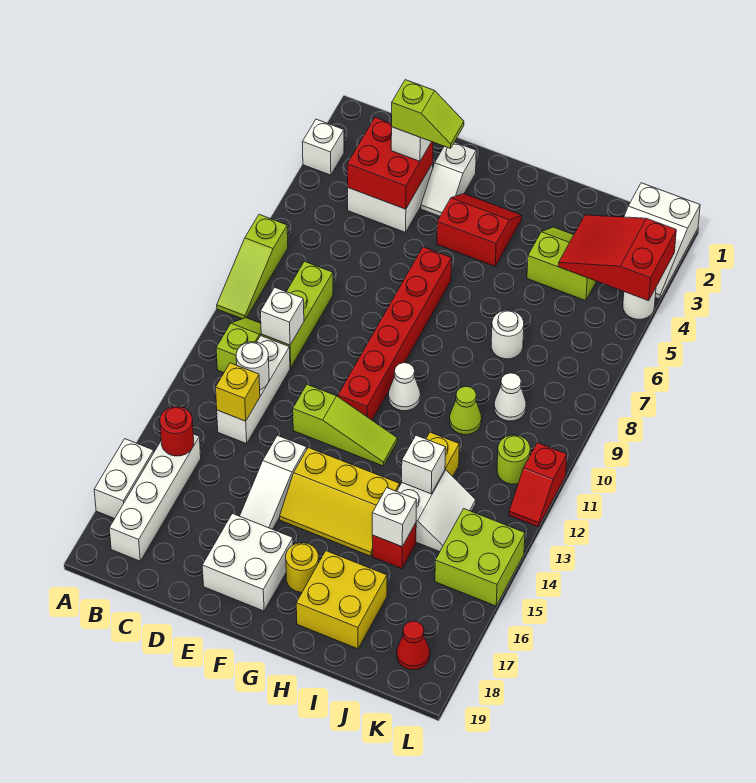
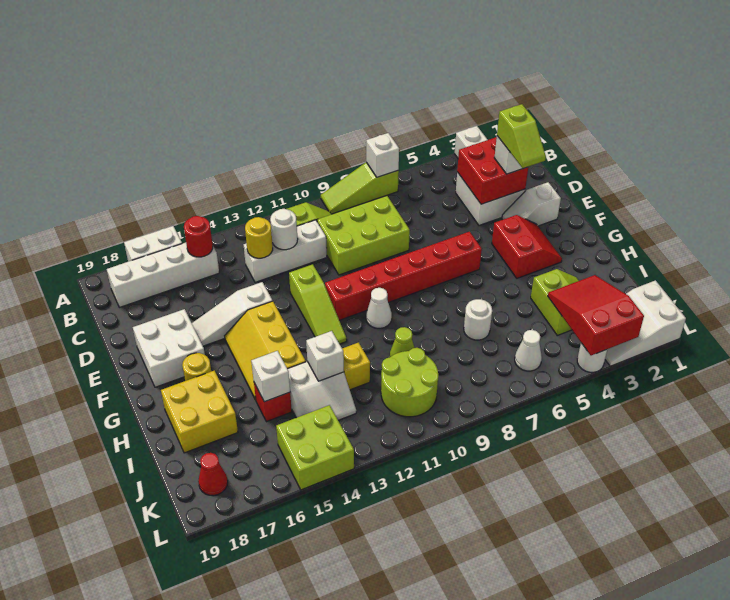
lime 1x3 brick [261,261,333,368] -> lime 2x3 brick [317,196,410,275]
white 1x1 brick [260,287,304,345] -> white 1x1 brick moved to [366,133,399,177]
yellow 1x1 brick [216,363,260,421] -> yellow 1x1 round brick [245,217,273,258]
white 1x1 cone [494,373,526,421] -> white 1x1 cone moved to [515,330,542,371]
lime 1x1 round brick [497,435,530,484] -> lime 2x2 round brick [381,348,438,417]
red 1x2 slope [509,443,567,527] -> none

